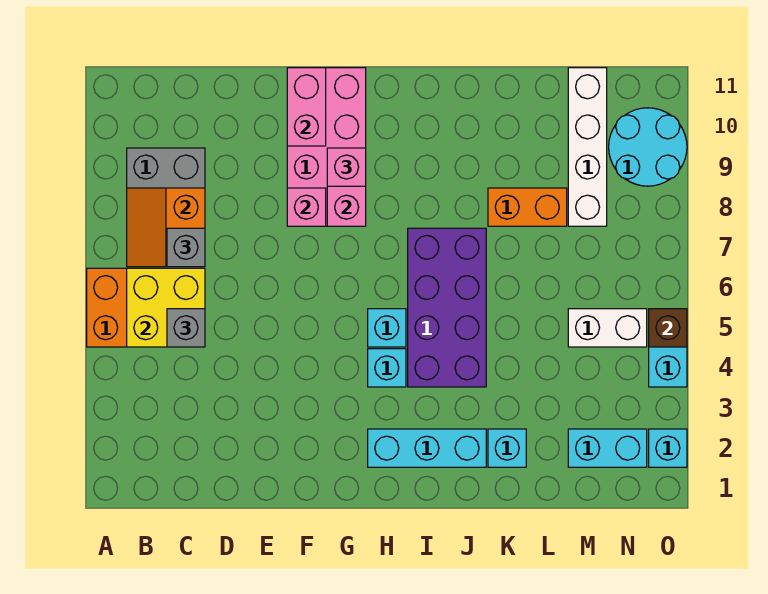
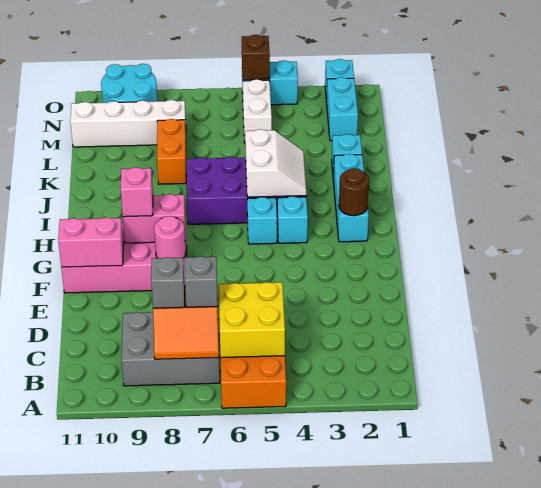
grey 1x1 brick [167,309,205,347] -> grey 1x1 brick moved to [151,257,185,308]
pink 1x1 brick [287,188,326,226] -> pink 1x1 round brick [154,216,186,258]
none -> brown 1x1 round brick [339,168,369,216]
none -> white 2x2 slope [245,129,306,197]

